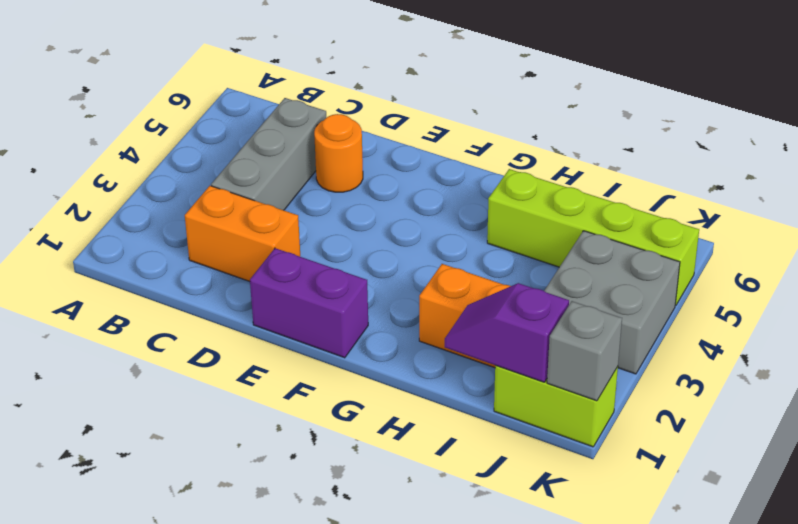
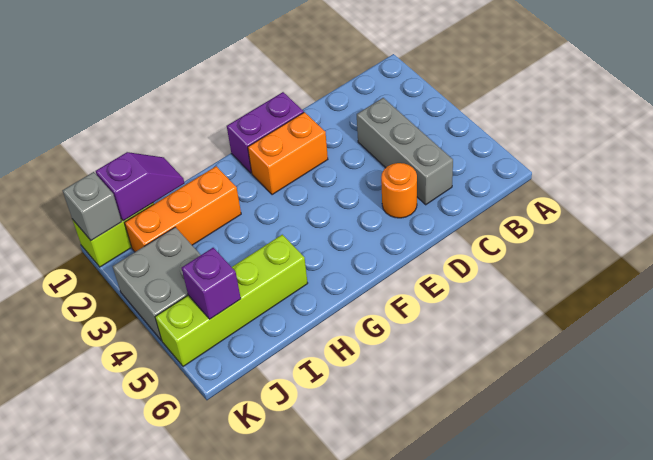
orange 1x2 brick [185,186,300,282] -> orange 1x2 brick moved to [248,112,328,195]
none -> purple 1x1 brick [182,248,241,319]

